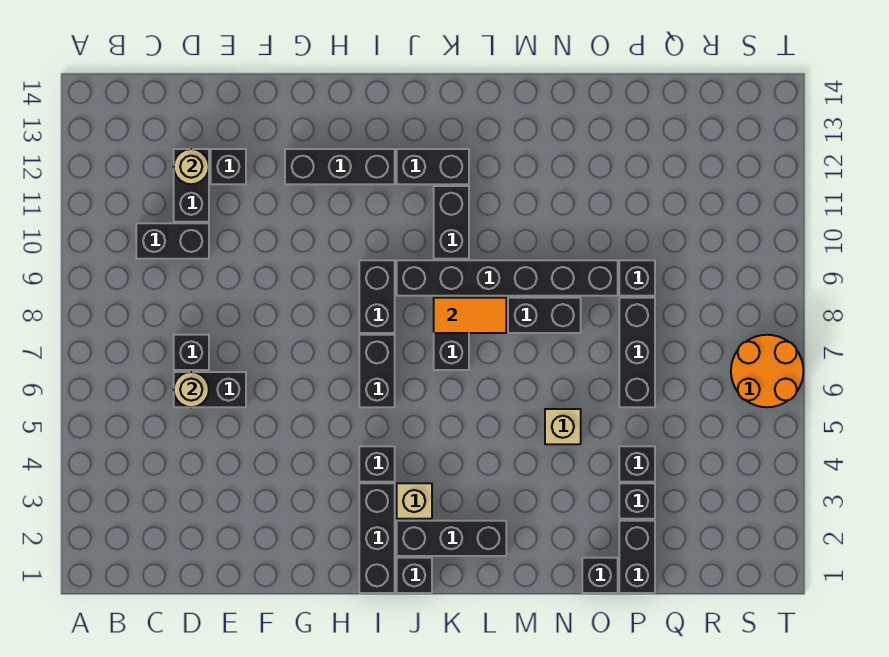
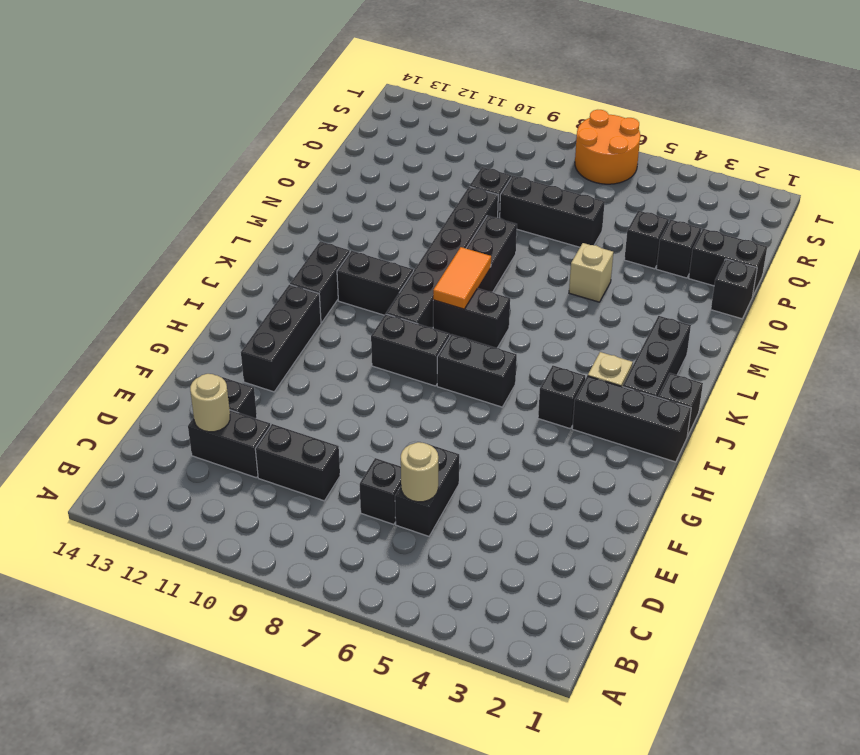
black 1x2 brick [136,223,209,259] -> black 1x2 brick turned to [255,424,340,501]

